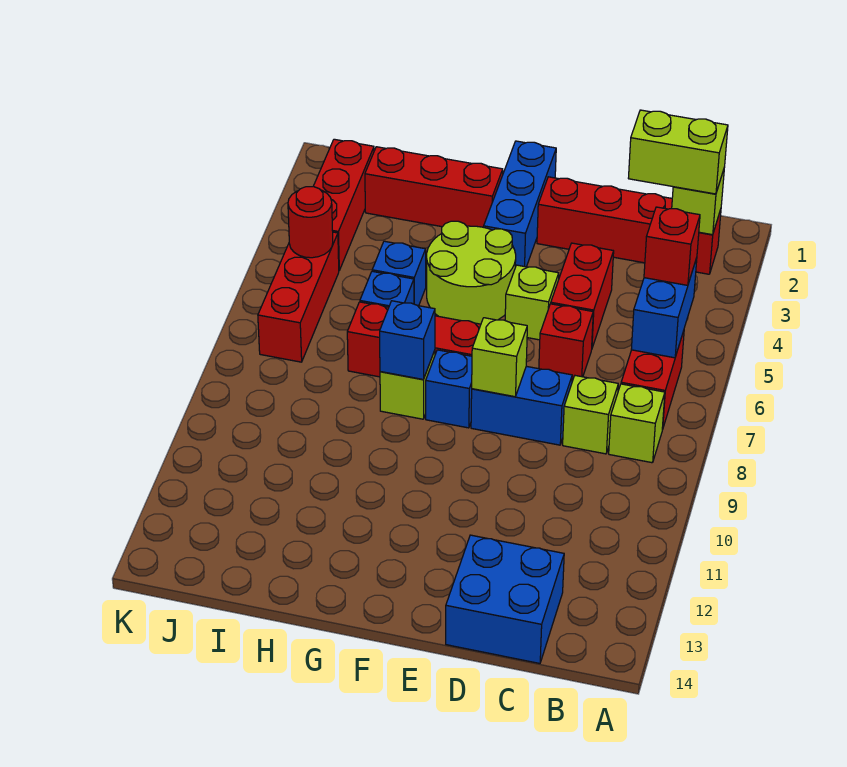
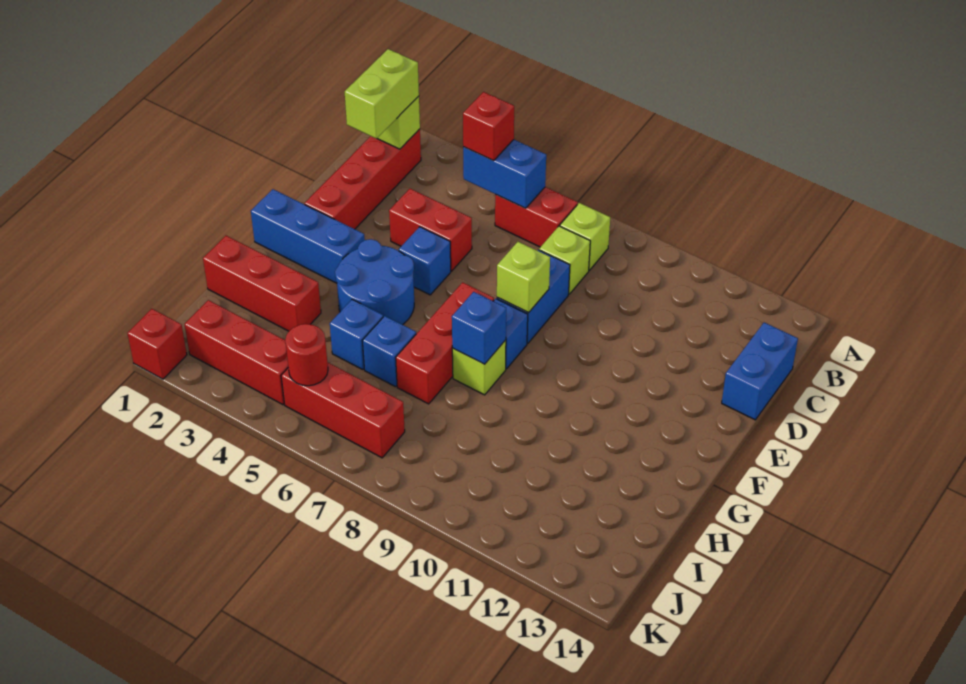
blue 2x2 brick [446,535,564,663] -> blue 1x2 brick [722,323,798,420]
red 1x1 brick [539,304,593,379] -> red 1x1 brick moved to [127,309,187,379]
lime 1x1 brick [505,265,559,340] -> blue 1x1 brick [399,227,451,295]
lime 2x2 round brick [427,221,516,324] -> blue 2x2 round brick [335,239,414,325]
red 1x3 brick [365,147,503,227] -> red 1x3 brick turned to [203,236,321,331]

